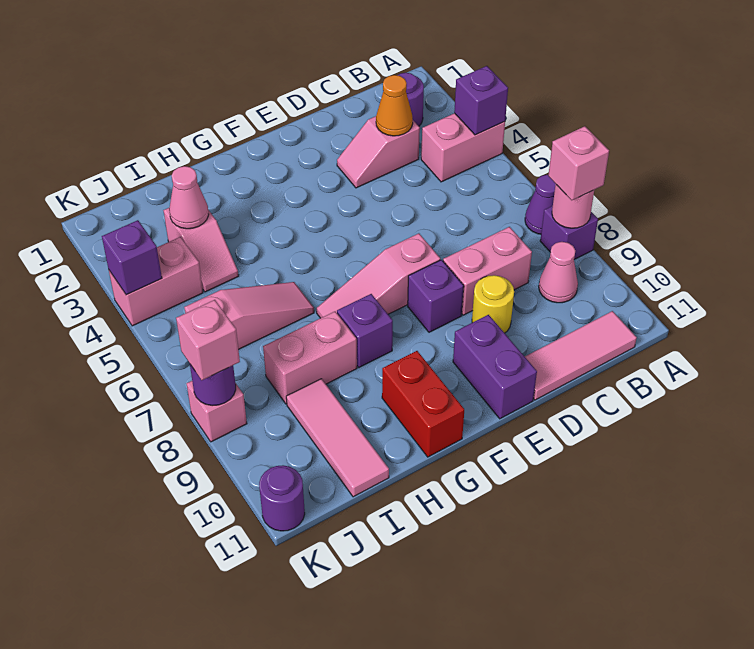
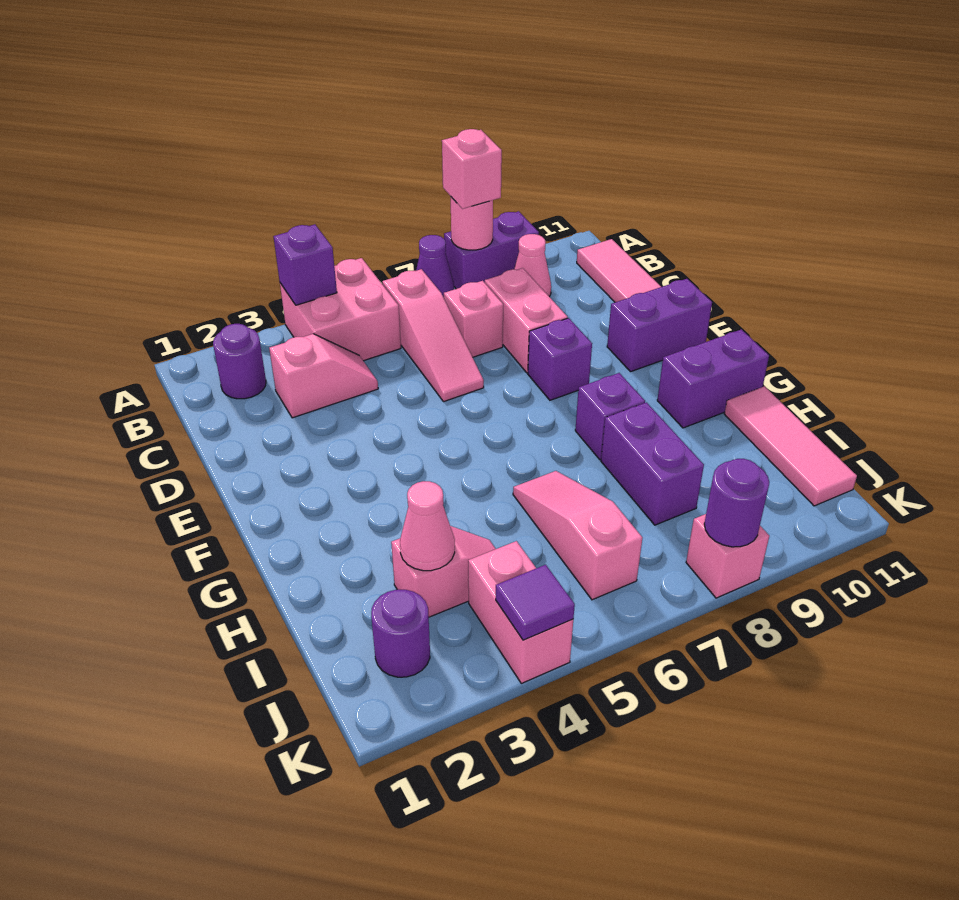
pink 1x2 brick [421,113,505,182] -> pink 2x2 brick [280,258,401,361]
purple 1x1 brick [540,206,598,260] -> purple 1x2 brick [444,211,539,289]
pink 1x2 slope [337,116,420,188] -> pink 1x2 slope turned to [269,334,378,418]
orange 1x1 cone [376,75,413,136] -> none
yellow 1x1 round brick [472,275,514,333] -> none
pink 1x3 slope [317,233,440,318] -> pink 1x3 slope moved to [382,269,484,402]
red 1x2 brick [382,351,464,457] -> purple 1x2 brick [657,329,769,428]
pink 1x2 brick [263,312,357,404] -> purple 1x2 brick [601,402,704,525]
pink 1x3 tile [286,379,389,497] -> pink 1x3 tile turned to [724,386,857,506]
purple 1x1 brick [102,220,162,295] -> purple 1x1 tile [496,565,575,640]
pink 1x1 brick [176,300,240,380] -> pink 1x1 brick moved to [444,281,503,357]
purple 1x1 round brick [259,465,305,531] -> purple 1x1 round brick moved to [371,589,430,677]

